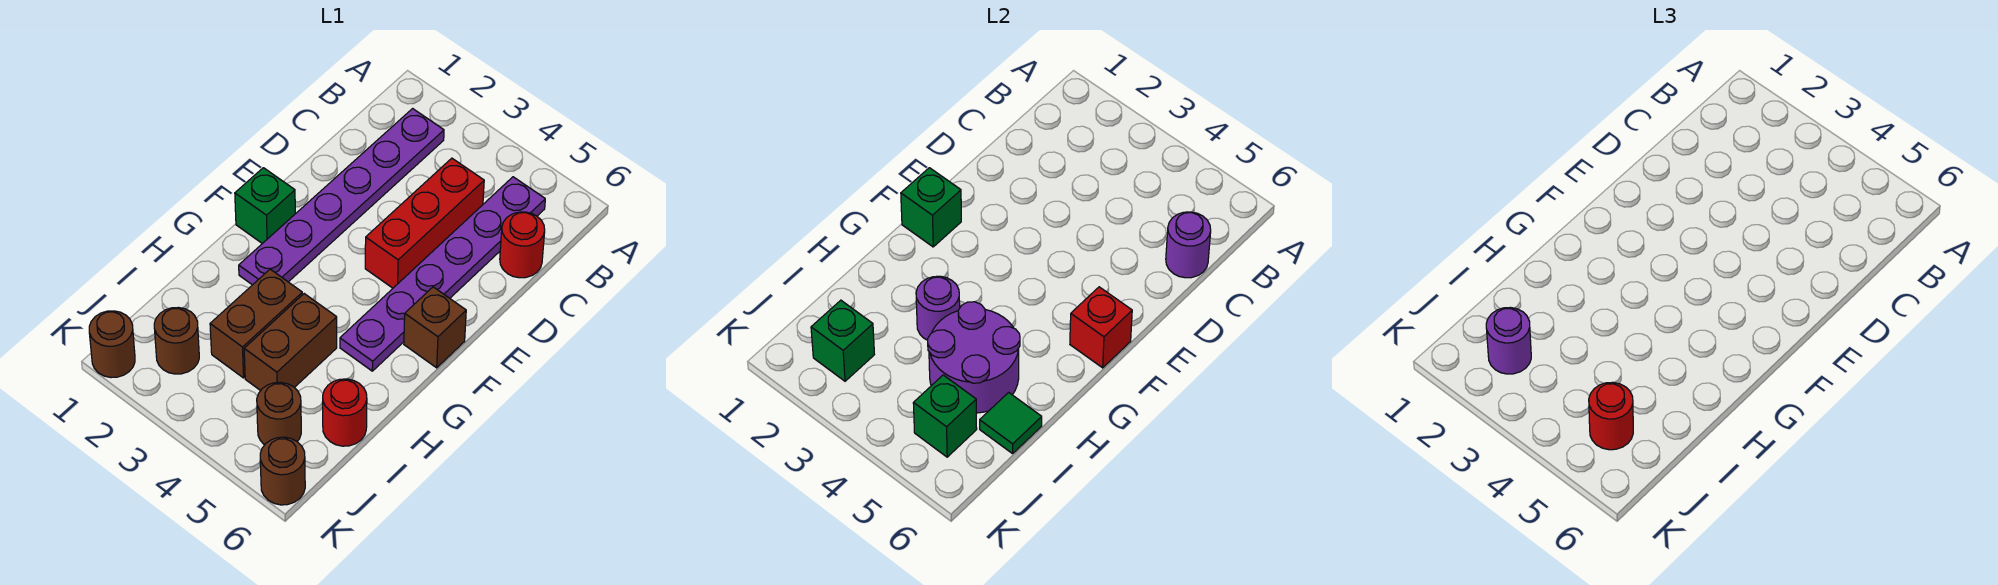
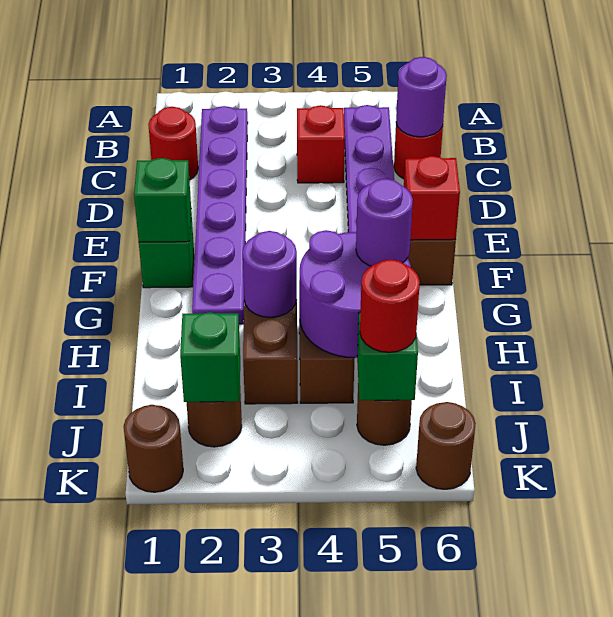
red 1x3 brick [365,158,484,288] -> red 1x1 brick [297,105,345,183]
red 1x1 round brick [323,379,367,446] -> red 1x1 round brick moved to [148,107,198,180]
green 1x1 tile [980,392,1042,454] -> none
purple 1x1 round brick [1486,307,1531,374] -> purple 1x1 round brick moved to [356,179,413,266]

